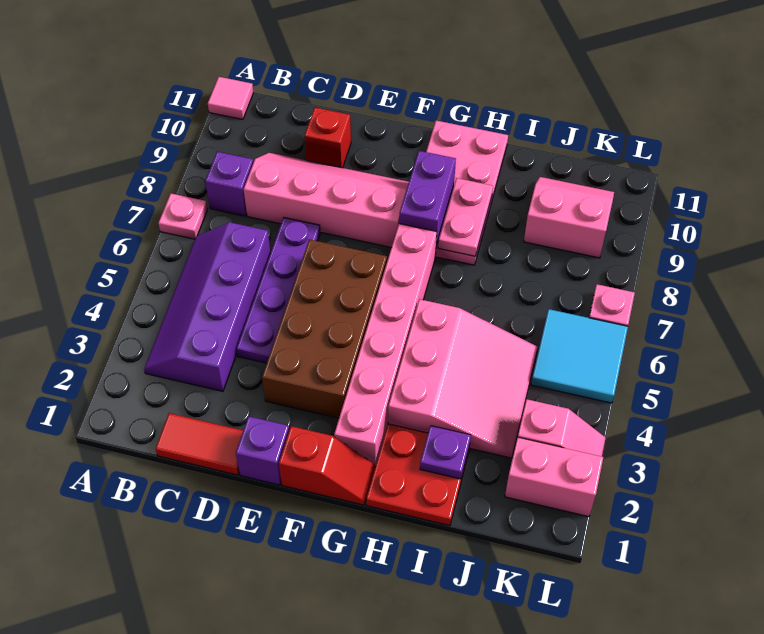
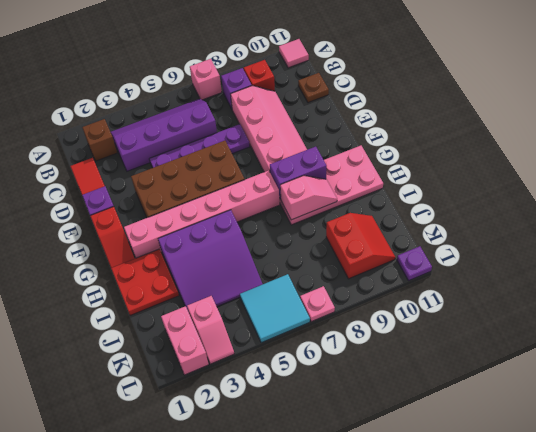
pink 1x1 plate [158,194,208,239] -> pink 1x1 brick [190,59,222,100]
none -> brown 1x1 brick [82,119,117,161]
none -> brown 1x1 plate [298,73,329,103]
red 1x1 brick [304,107,351,168] -> red 1x1 brick moved to [244,60,275,91]
pink 3x3 slope [388,299,538,458] -> purple 3x3 slope [158,210,263,312]
pink 1x2 plate [438,178,493,256] -> pink 1x2 slope [280,176,337,220]
purple 1x1 plate [420,426,471,479] -> purple 1x1 plate moved to [397,246,432,280]
pink 2x2 slope [524,177,614,258] -> red 2x2 slope [326,213,395,279]

